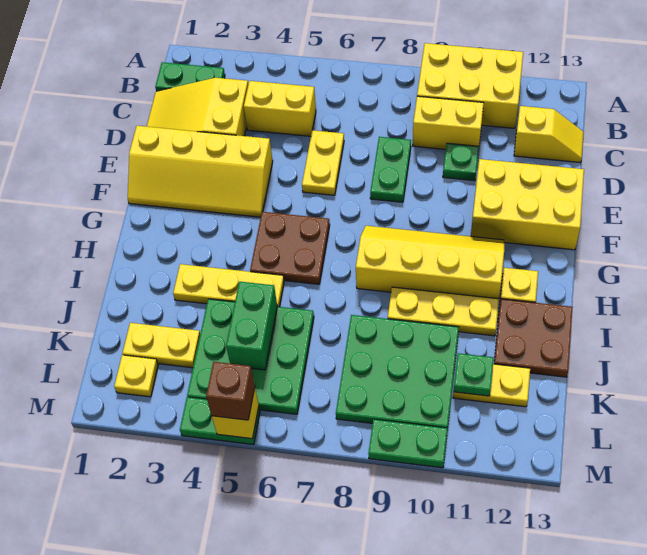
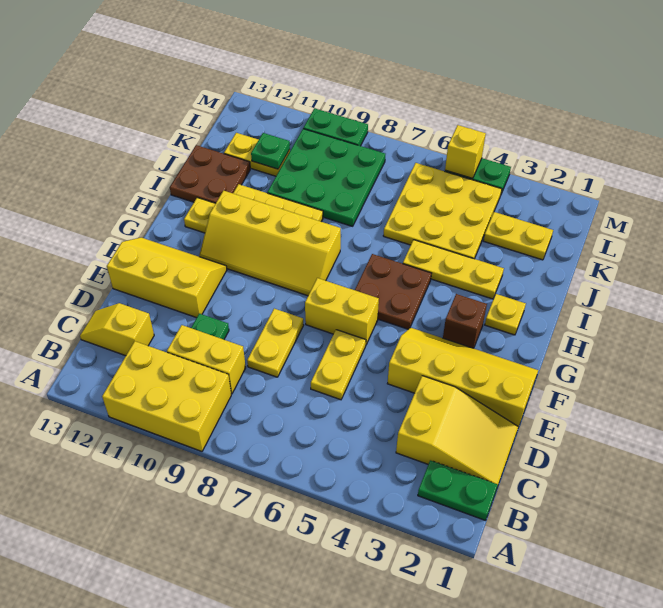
yellow 1x2 brick [244,81,316,136] -> yellow 1x2 brick moved to [305,278,379,344]
green 1x2 plate [370,137,411,202] -> yellow 1x2 plate [247,309,304,377]
yellow 2x3 brick [471,159,584,250] -> yellow 2x3 slope [107,237,227,318]
green 3x3 plate [187,299,314,414] -> yellow 3x3 plate [383,163,502,259]
green 1x2 brick [226,282,277,370] -> none
yellow 1x1 plate [114,355,158,397] -> yellow 1x1 plate moved to [485,294,526,335]
brown 1x1 brick [206,362,255,420] -> brown 1x1 brick moved to [443,294,487,348]

